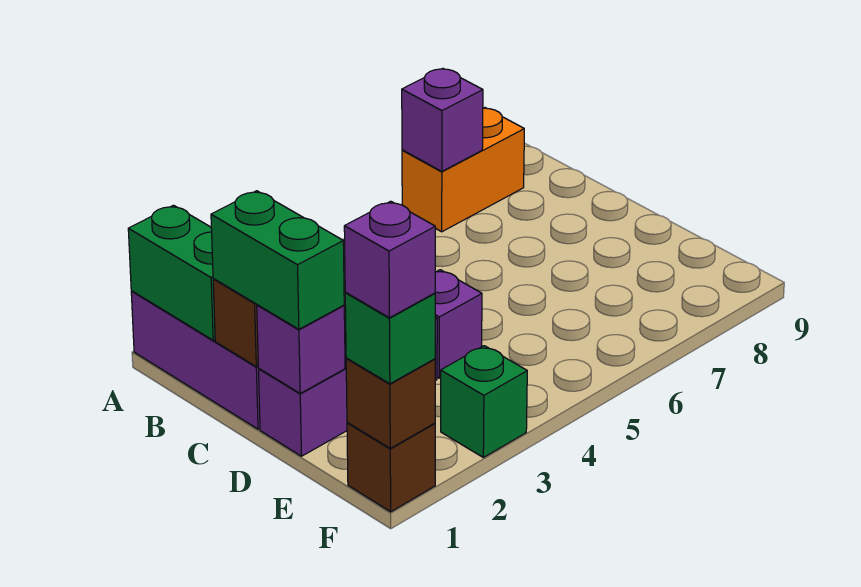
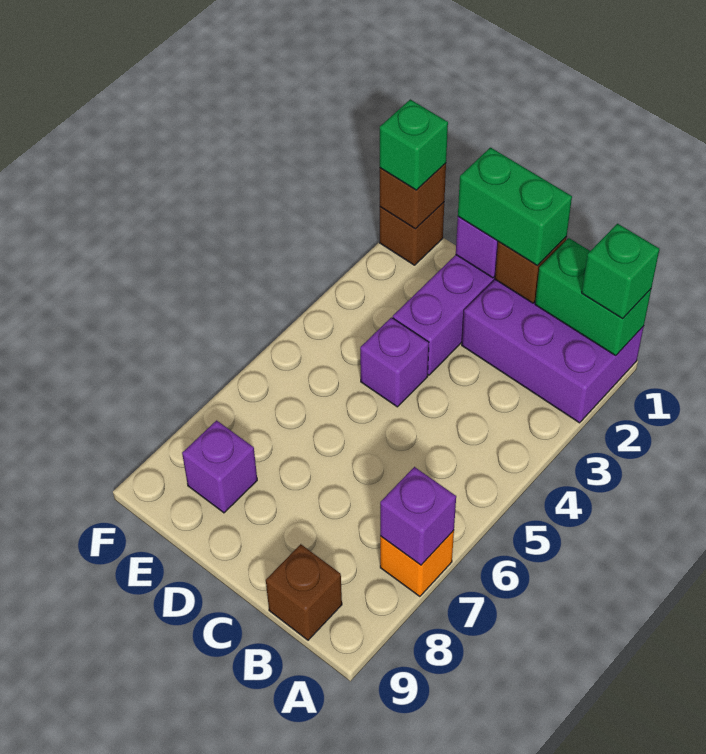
orange 1x2 brick [402,107,524,232] -> orange 1x1 brick [380,530,454,596]
none -> brown 1x1 brick [266,544,342,640]
purple 1x1 brick [344,201,435,318] -> purple 1x1 brick moved to [182,420,257,513]
green 1x1 brick [441,346,527,457] -> green 1x1 brick moved to [582,224,659,318]

